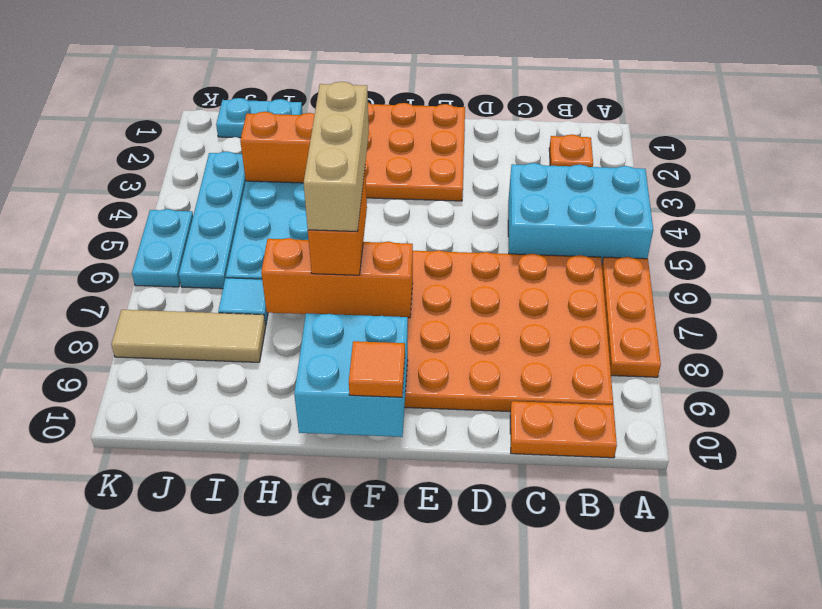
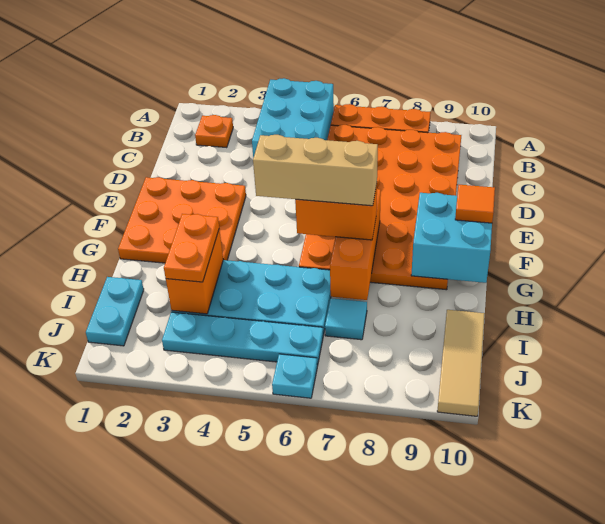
orange 1x2 plate [510,401,617,458] -> orange 1x2 plate moved to [164,214,219,282]
tan 1x3 tile [111,310,266,362] -> tan 1x3 tile moved to [437,310,485,416]
cyan 1x2 plate [132,209,193,287] -> cyan 1x1 plate [272,354,317,398]

